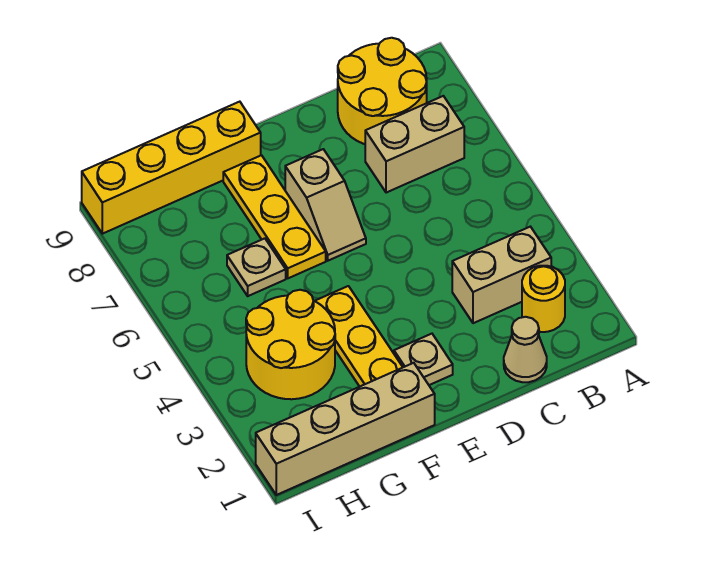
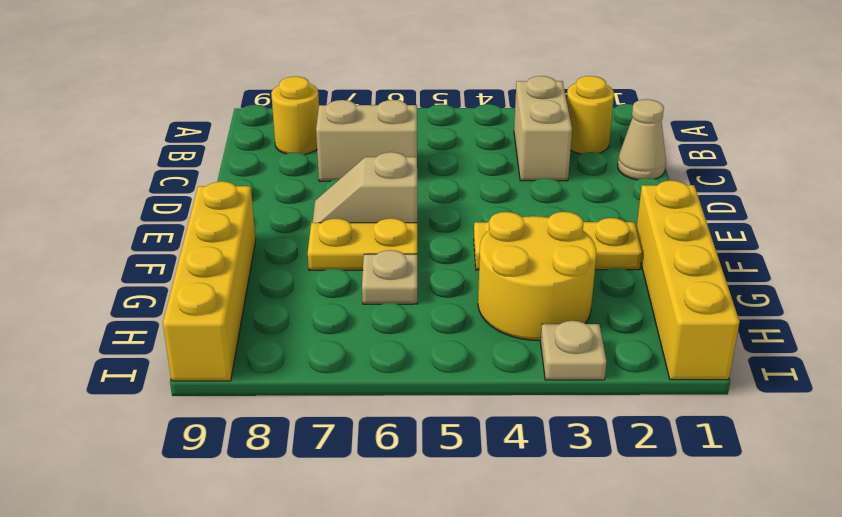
tan 1x2 brick [365,96,464,193] -> tan 1x2 brick turned to [316,100,417,181]
yellow 2x2 round brick [338,38,427,144] -> yellow 1x1 round brick [271,76,319,154]
tan 1x1 plate [394,334,453,385] -> tan 1x1 plate moved to [540,321,606,380]
tan 1x2 slope [285,149,366,261] -> tan 1x2 slope turned to [313,152,417,223]
tan 1x4 brick [256,363,435,495] -> yellow 1x4 brick [636,180,739,380]
yellow 1x3 plate [223,155,326,278] -> yellow 1x2 plate [308,218,417,270]

